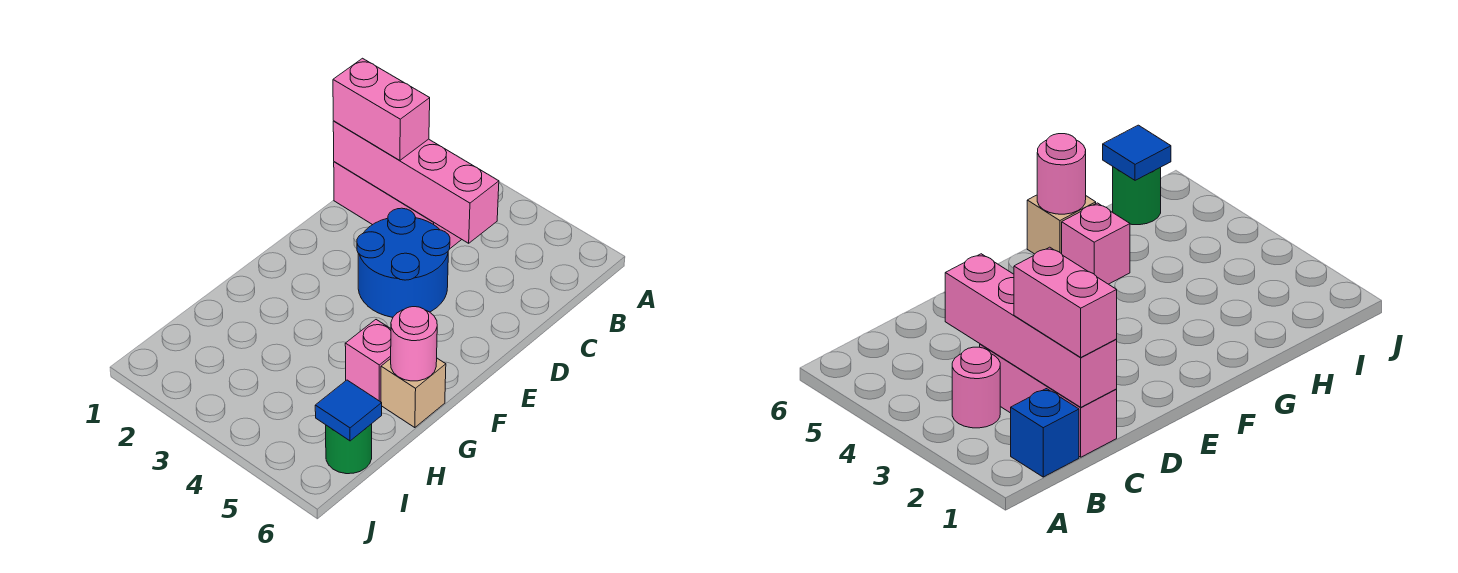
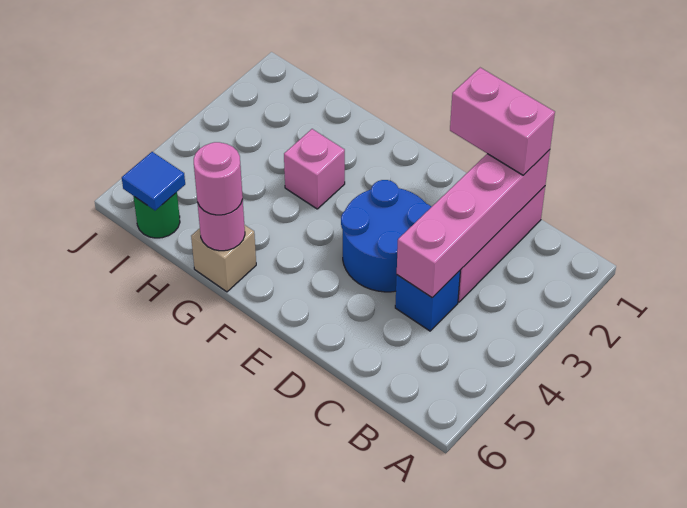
blue 1x1 brick [1011,389,1079,477] -> blue 1x1 brick moved to [395,271,460,331]
pink 1x1 round brick [952,347,1000,428] -> pink 1x1 round brick moved to [194,142,243,215]
pink 1x2 brick [333,58,430,161] -> pink 1x2 brick turned to [450,68,555,175]
pink 1x1 brick [345,320,391,402] -> pink 1x1 brick moved to [284,129,345,209]

